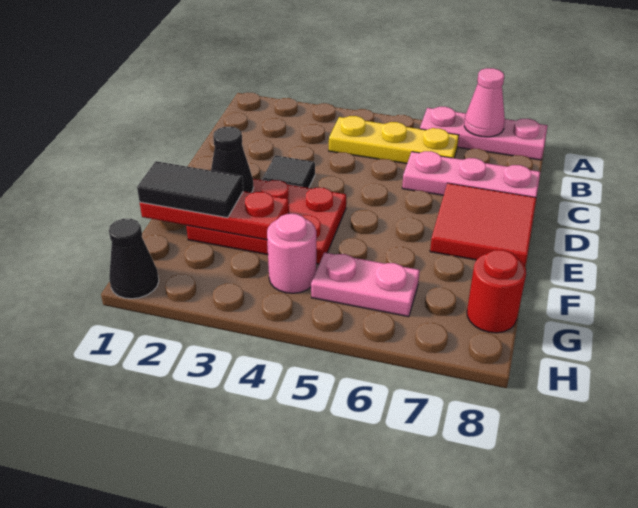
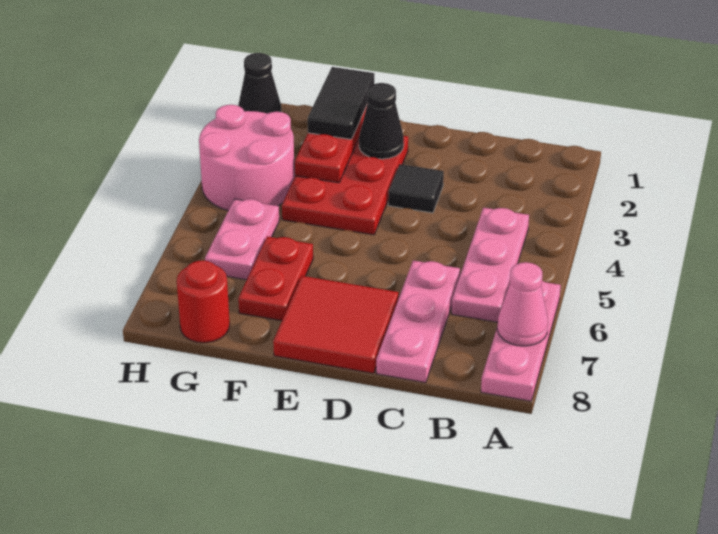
yellow 1x3 plate [329,116,459,164] -> pink 1x3 plate [452,208,529,322]
none -> red 1x2 plate [238,236,313,321]
pink 1x1 round brick [267,214,316,293] -> pink 2x2 round brick [199,105,295,211]

